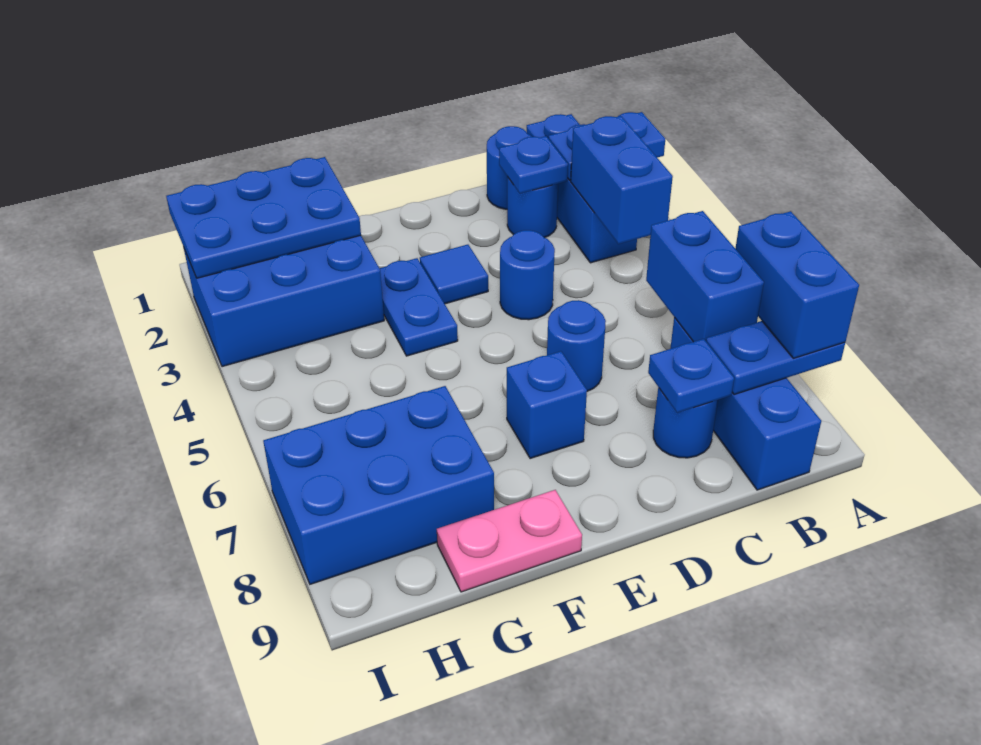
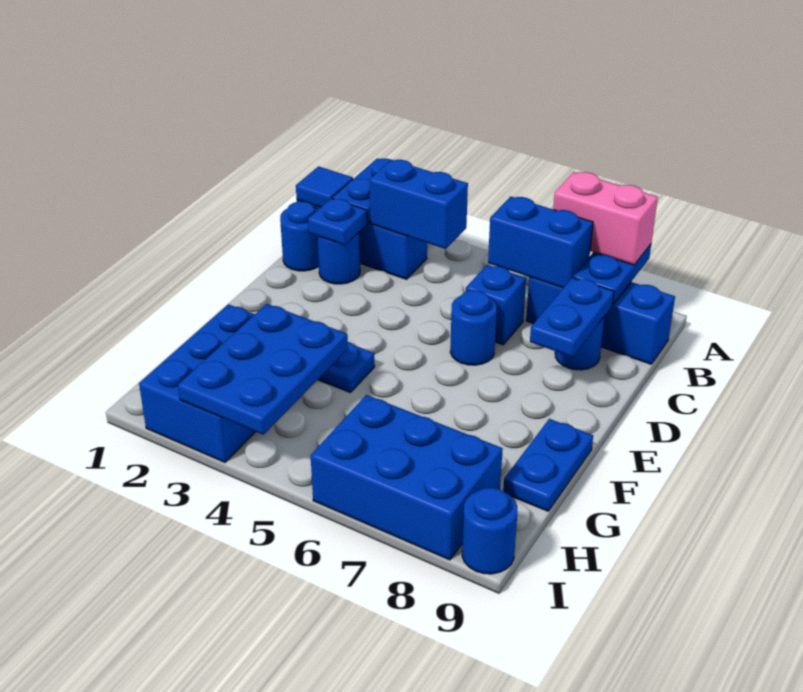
blue 1x2 brick [735,211,859,358] -> pink 1x2 brick [553,172,658,265]
blue 1x1 plate [648,339,734,413] -> blue 1x2 plate [530,277,614,357]
blue 1x1 round brick [500,230,555,320] -> blue 1x1 round brick moved to [462,488,518,574]
blue 1x1 tile [420,245,488,304] -> blue 1x1 tile moved to [296,166,353,207]
blue 1x1 brick [507,351,587,459] -> blue 1x1 brick moved to [466,265,526,345]
pink 1x2 plate [437,490,582,592] -> blue 1x2 plate [503,419,593,511]
blue 2x3 plate [166,157,361,278] -> blue 2x3 plate moved to [178,304,348,435]
blue 2x3 brick [263,386,494,584] -> blue 2x3 brick turned to [311,395,503,560]

